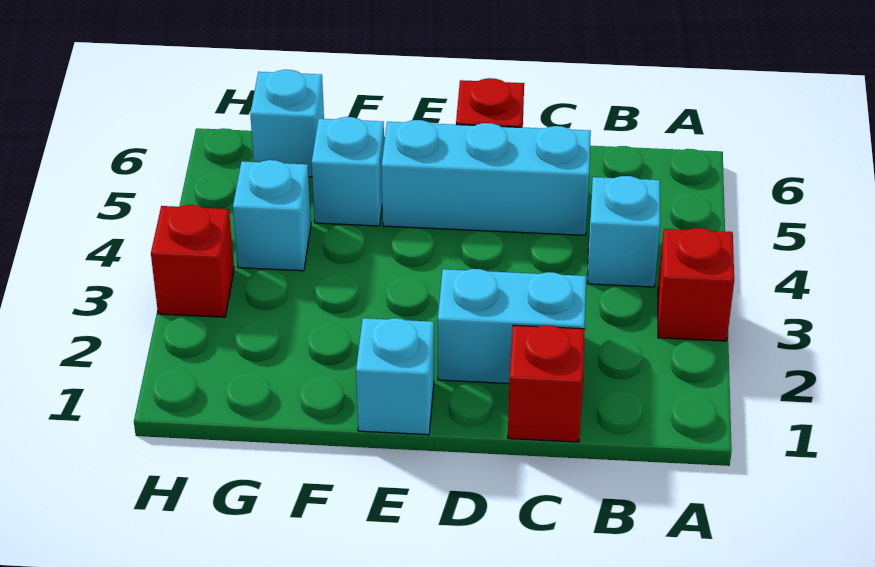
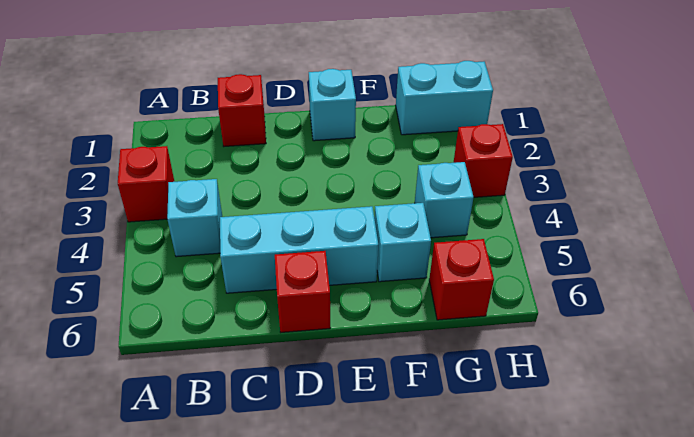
cyan 1x2 brick [438,269,586,384] -> cyan 1x2 brick moved to [396,61,493,135]
cyan 1x1 brick [250,70,324,177] -> red 1x1 brick [429,239,494,320]

